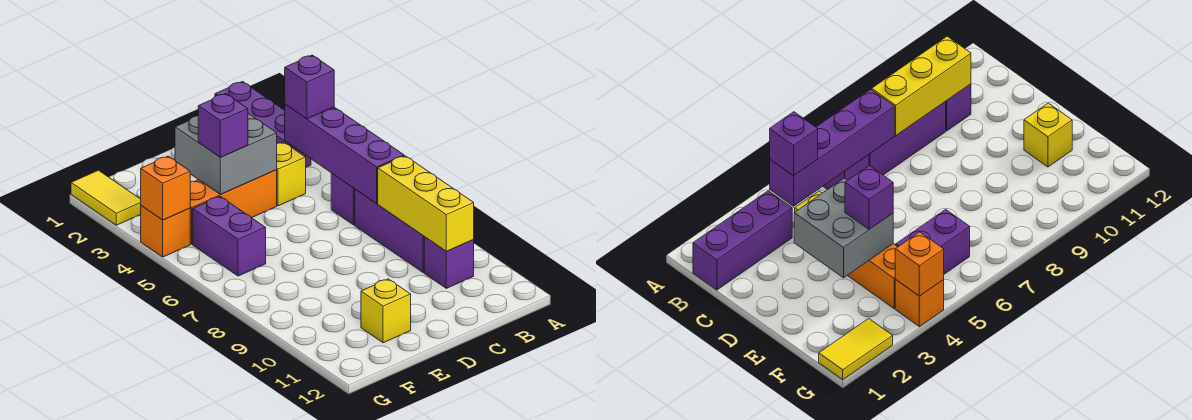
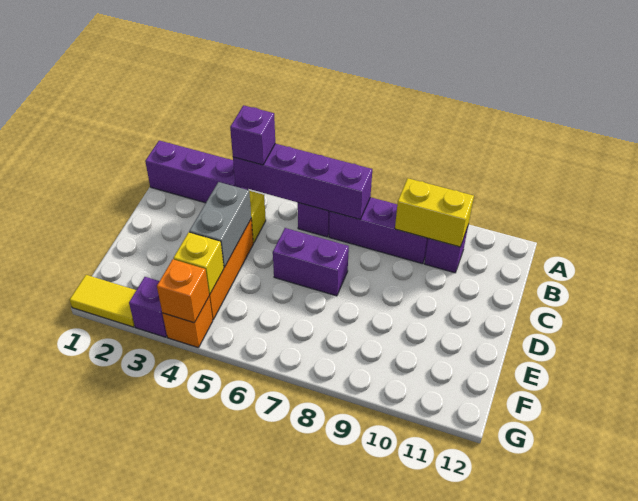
yellow 1x3 brick [378,156,474,251] -> yellow 1x2 brick [395,178,474,247]
grey 2x2 brick [175,114,277,194] -> grey 1x2 brick [189,182,251,267]
purple 1x1 brick [198,94,248,157] -> purple 1x1 brick moved to [129,277,167,337]
yellow 1x1 brick [361,279,411,343] -> yellow 1x1 brick moved to [173,232,224,295]
purple 1x2 brick [193,197,266,276] -> purple 1x2 brick moved to [273,228,349,296]

